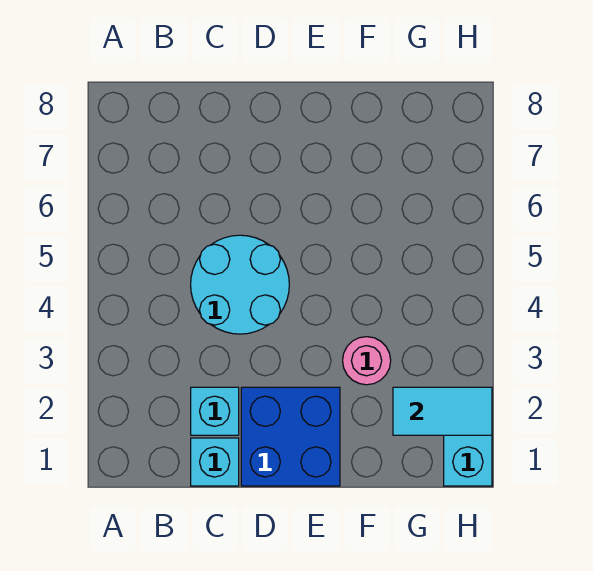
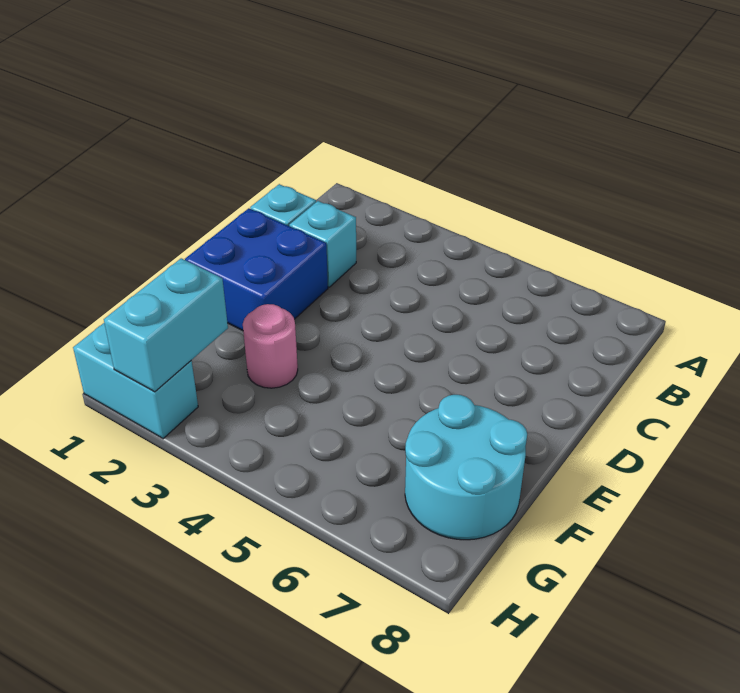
cyan 2x2 round brick [191,235,289,334] -> cyan 2x2 round brick moved to [405,395,527,540]
cyan 1x2 tile [393,387,492,435] -> cyan 1x2 brick [104,258,228,392]

